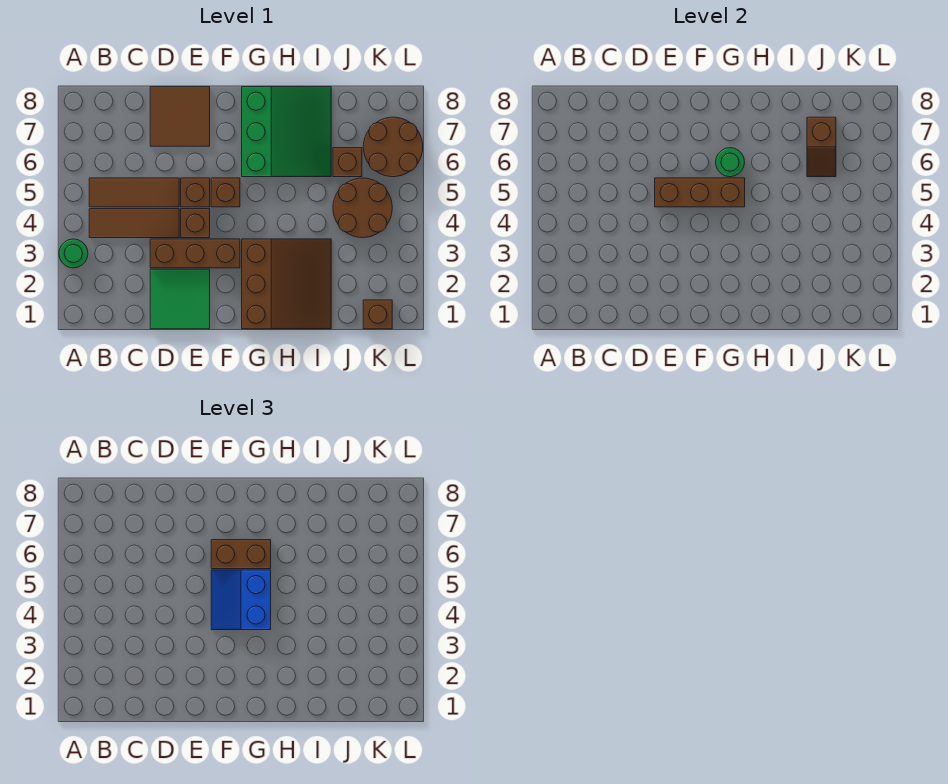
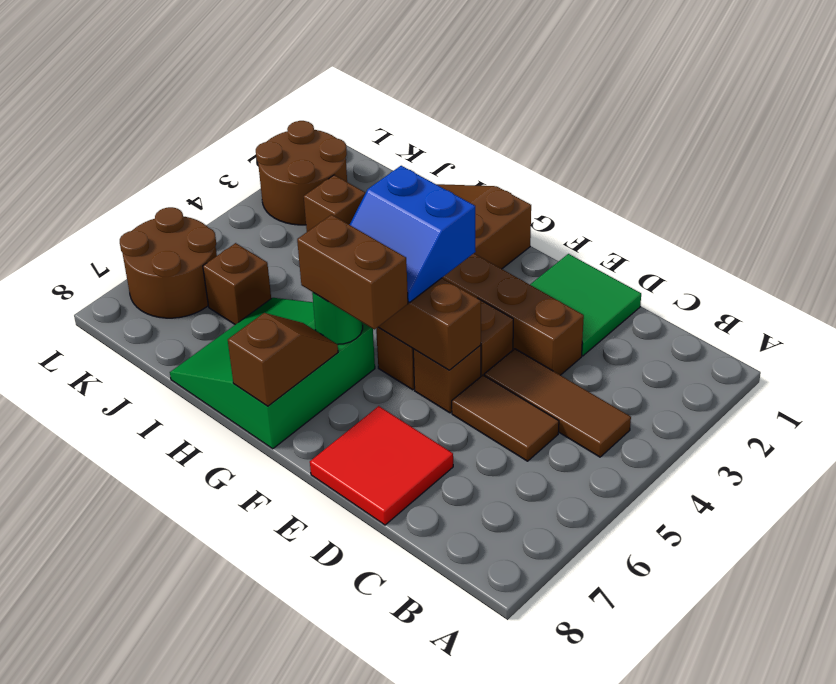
green 1x1 round brick [59,239,88,268] -> none
brown 1x3 tile [89,178,179,207] -> brown 1x2 tile [452,375,559,461]
brown 2x2 tile [150,87,210,146] -> red 2x2 tile [310,406,453,525]
blue 2x2 slope [211,570,271,630] -> blue 2x2 slope turned to [350,166,476,303]
brown 2x2 round brick [333,178,392,238] -> brown 2x2 round brick moved to [256,121,347,225]
brown 1x2 slope [807,117,836,177] -> brown 1x2 slope moved to [228,313,338,406]
brown 1x1 brick [363,300,392,329] -> brown 1x1 brick moved to [304,175,365,232]

